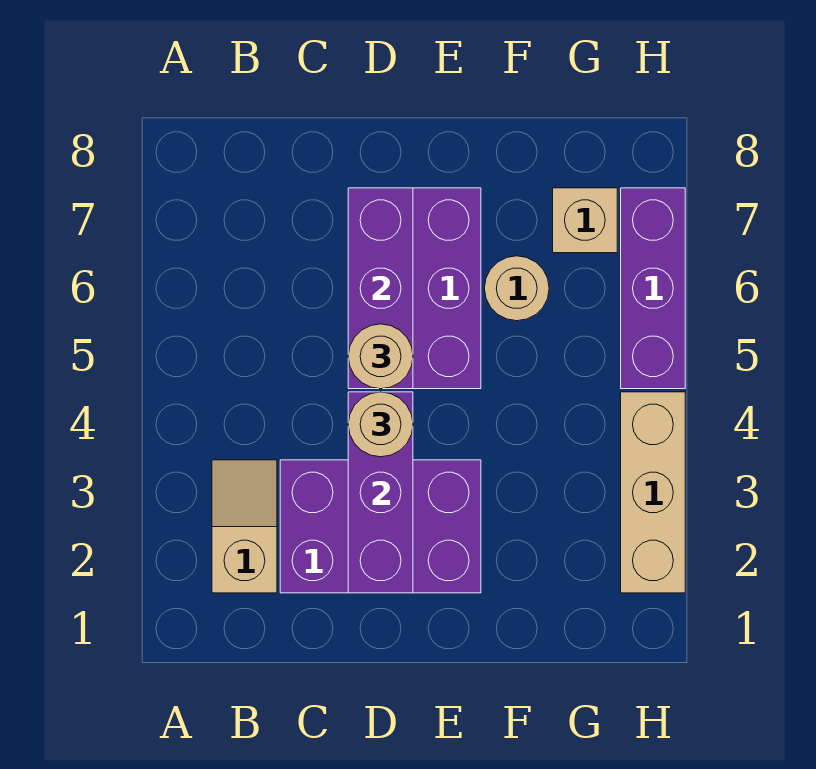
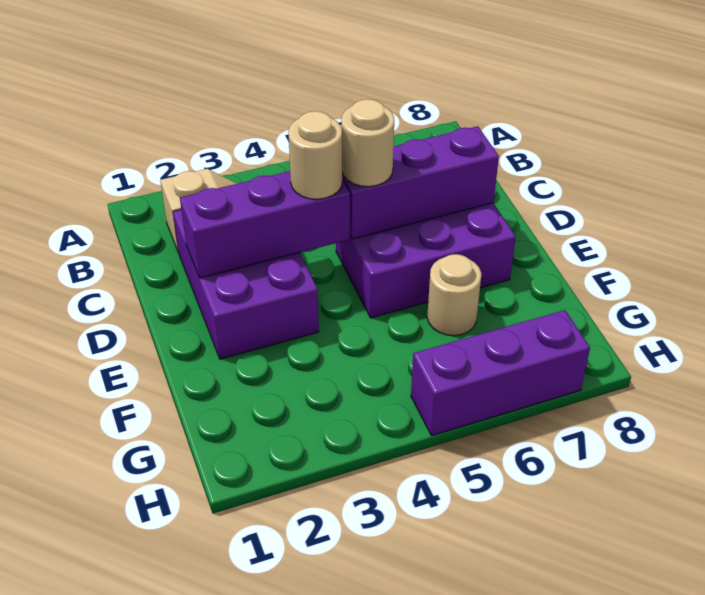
tan 1x1 brick [553,188,617,253] -> none
tan 1x3 brick [621,392,685,593] -> none

